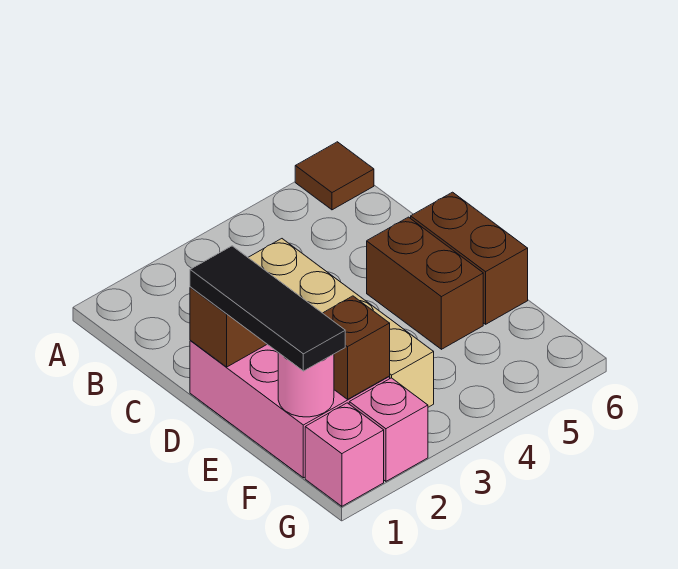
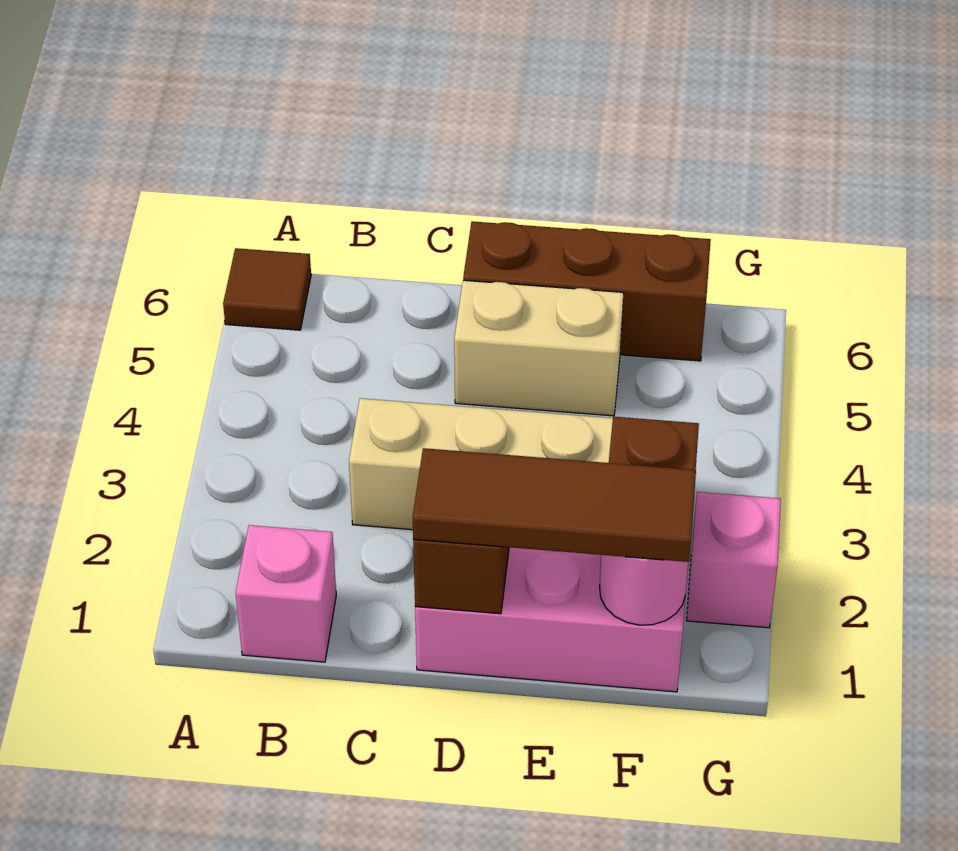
black 1x3 tile [190,246,345,371] -> brown 1x3 tile [413,448,696,562]
brown 1x2 brick [367,217,483,349] -> tan 1x2 brick [454,280,624,416]
brown 1x2 brick [411,192,528,324] -> brown 1x3 brick [463,221,711,361]
pink 1x1 brick [305,403,384,506] -> pink 1x1 brick moved to [235,525,336,662]

